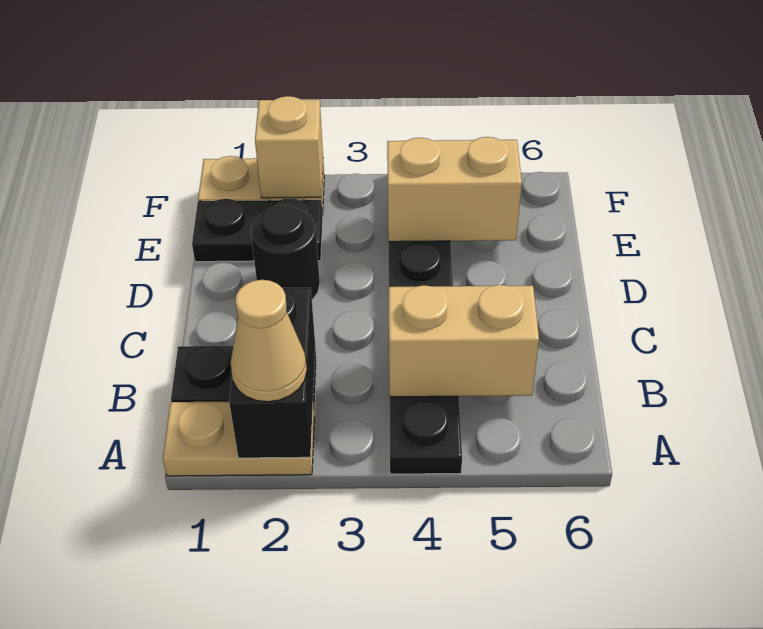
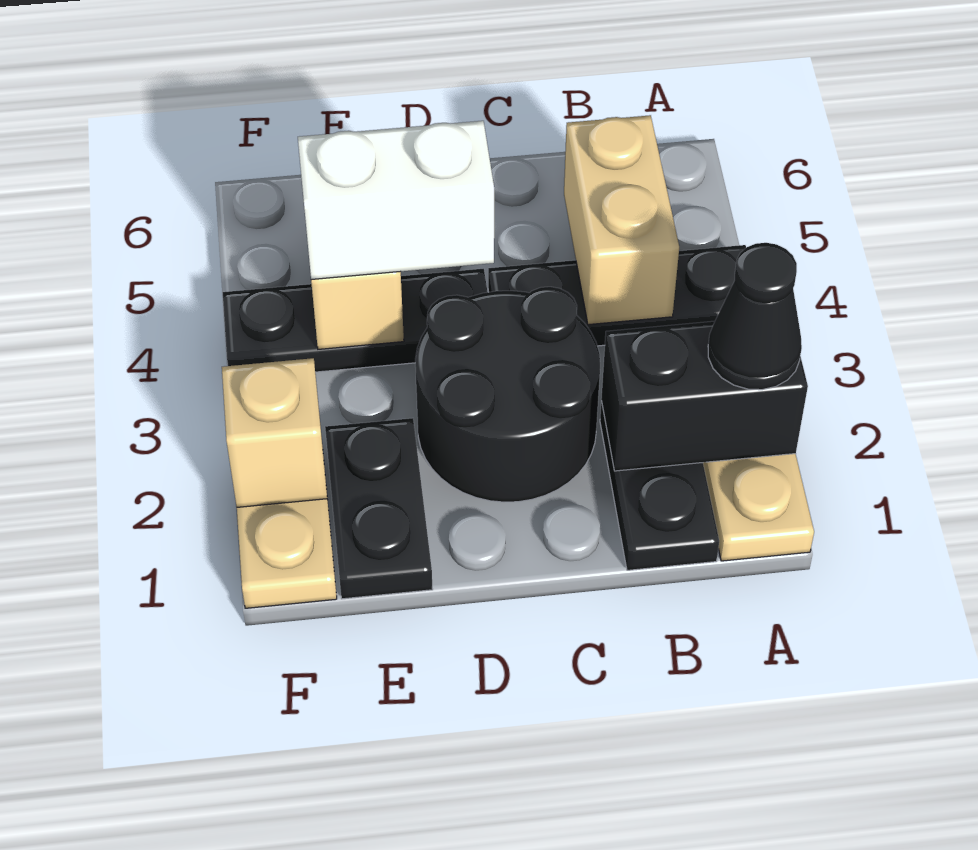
tan 1x1 cone [231,280,307,402] -> black 1x1 cone [708,243,802,390]
black 1x1 round brick [251,205,320,299] -> black 2x2 round brick [415,287,600,502]
none -> white 1x2 brick [298,121,494,280]

